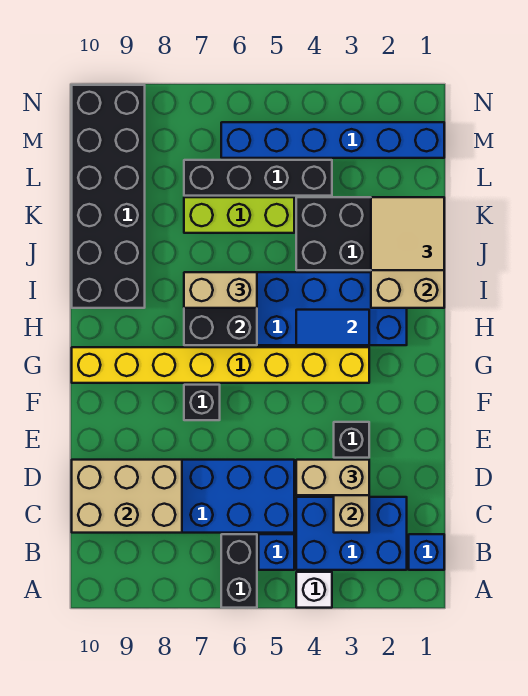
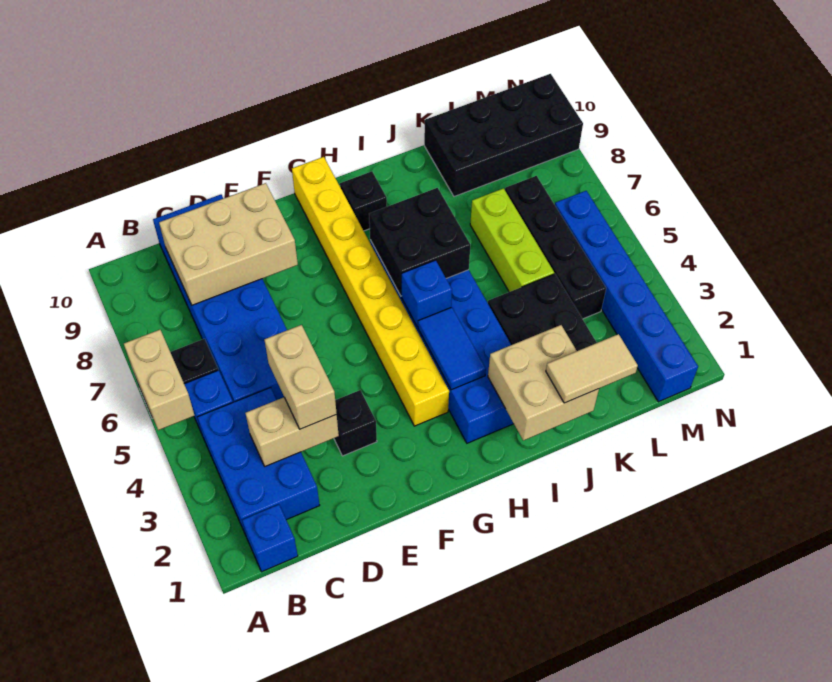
white 1x1 brick [296,572,332,608] -> none
tan 2x3 brick [72,460,182,533] -> tan 2x3 brick turned to [159,183,298,305]
black 1x1 brick [184,385,220,420] -> black 1x1 brick moved to [340,171,387,231]
none -> blue 1x1 brick [402,260,452,327]
tan 1x2 brick [184,272,257,308] -> tan 1x2 brick moved to [124,330,195,430]
black 2x6 brick [72,85,145,308] -> black 2x4 brick [424,74,583,197]
tan 2x2 tile [371,197,444,270] -> tan 1x2 tile [546,334,638,403]

